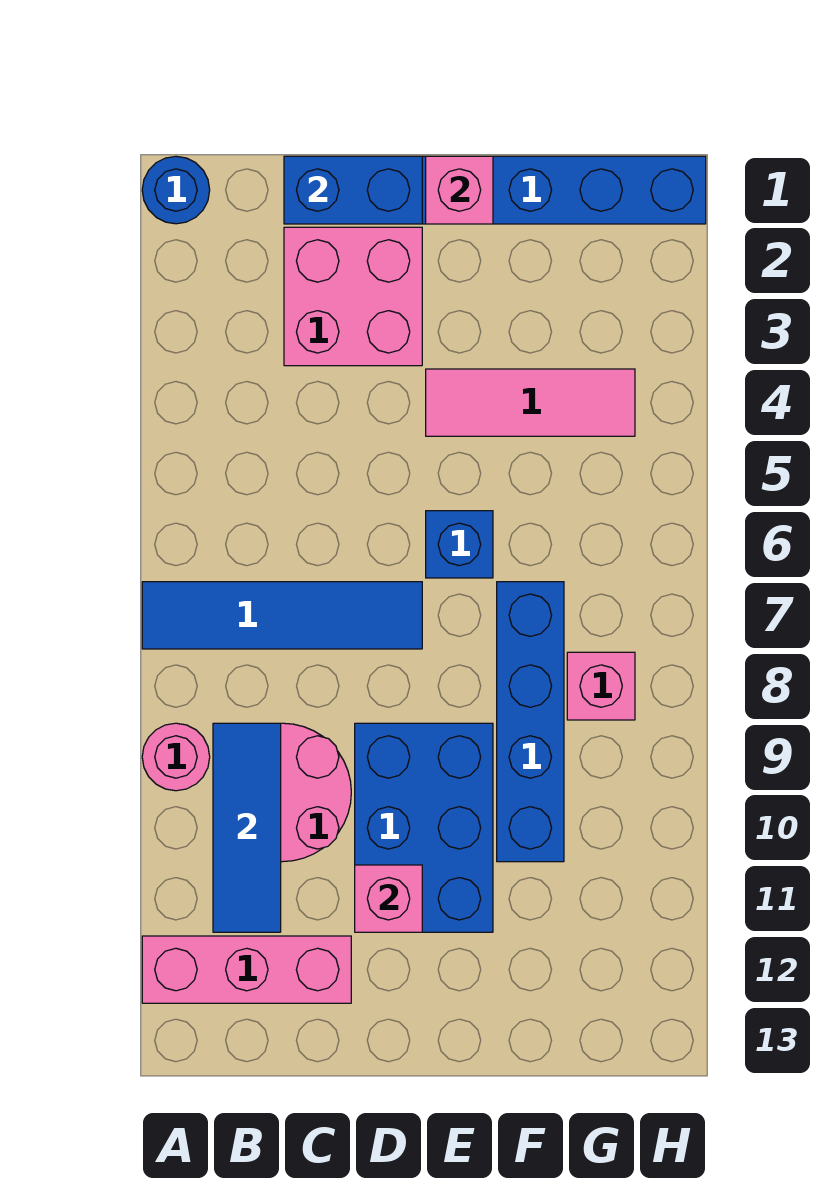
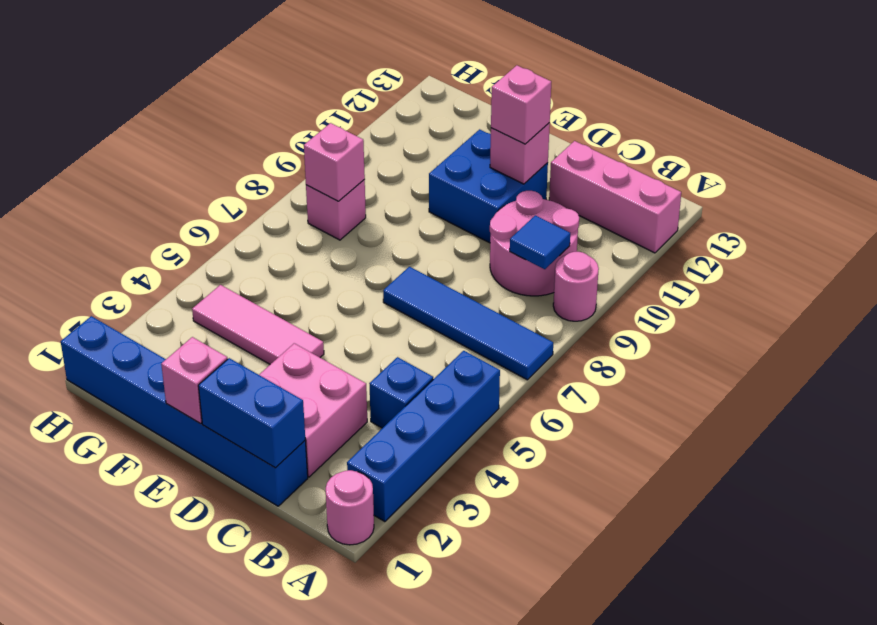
blue 1x1 round brick [142,156,210,224] -> pink 1x1 round brick [326,470,374,545]
blue 1x3 tile [213,723,281,932] -> blue 1x1 tile [510,215,570,269]
blue 2x3 brick [355,723,493,932] -> blue 2x2 brick [429,129,548,243]
none -> pink 1x1 brick [491,65,551,144]
blue 1x1 brick [426,511,493,578] -> blue 1x1 brick moved to [369,357,433,428]
blue 1x4 brick [497,582,564,862] -> blue 1x4 brick moved to [347,351,500,522]
none -> pink 1x1 brick [304,123,365,201]

